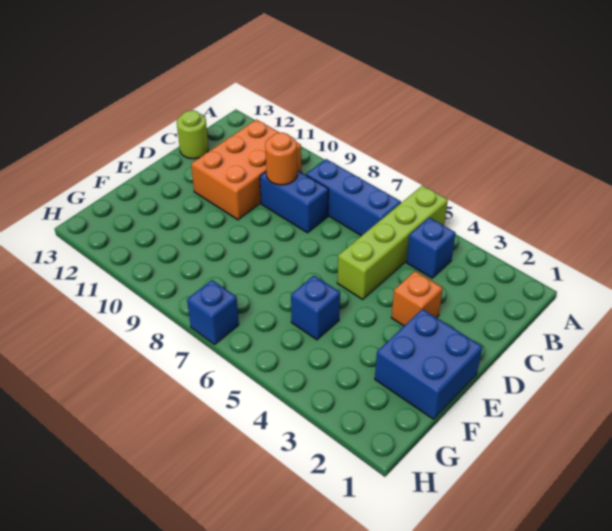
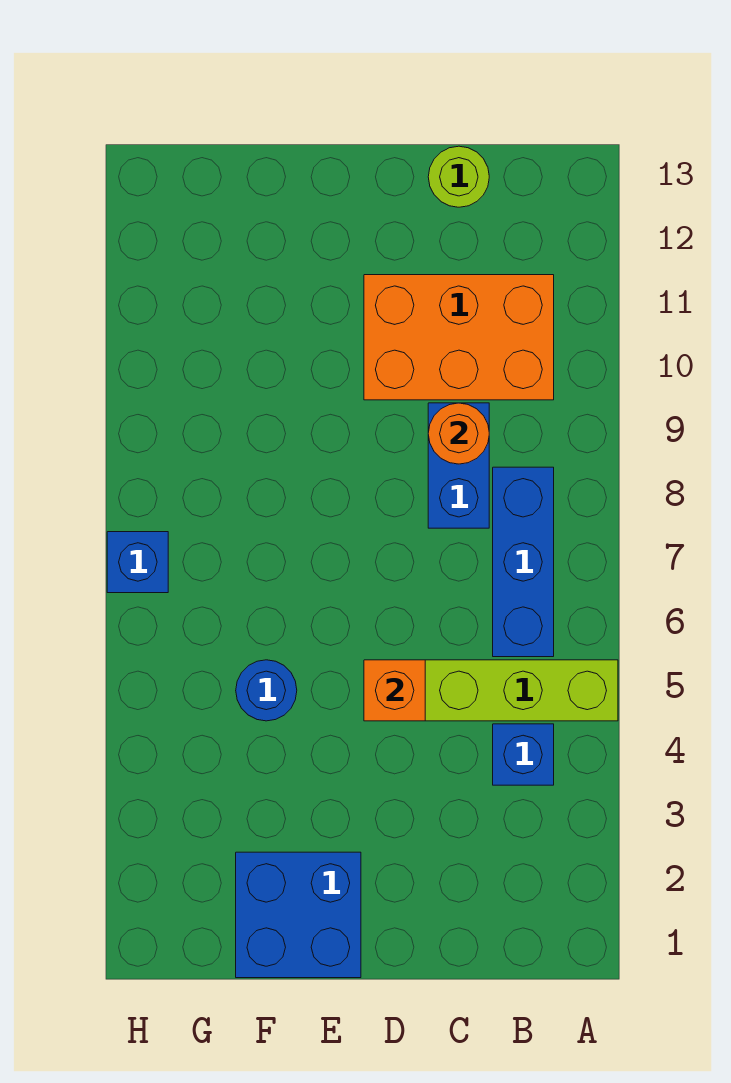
orange 1x1 brick [391,271,443,326] -> orange 1x1 brick moved to [364,660,425,721]
blue 1x1 brick [291,276,340,340] -> blue 1x1 round brick [236,660,297,721]

